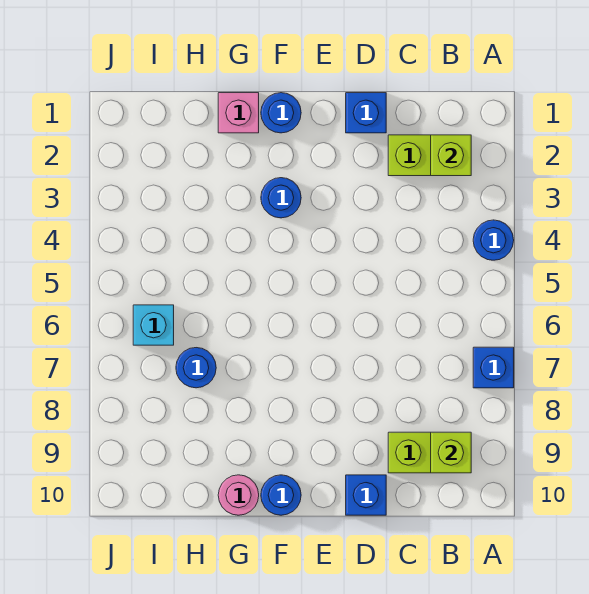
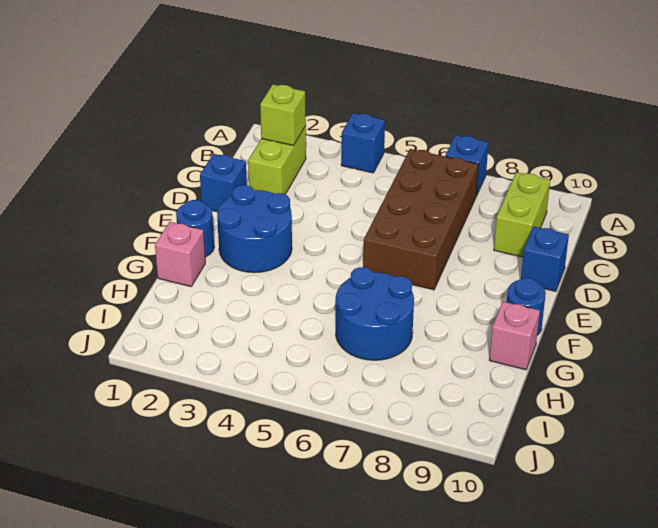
blue 1x1 round brick [473,220,514,260] -> blue 1x1 brick [341,113,385,173]
none -> brown 2x4 brick [363,149,479,290]
lime 1x1 brick [431,432,471,473] -> none
blue 1x1 round brick [261,178,301,218] -> blue 2x2 round brick [217,185,292,273]
pink 1x1 round brick [218,475,259,515] -> pink 1x1 brick [489,302,540,370]
blue 1x1 round brick [176,348,216,388] -> blue 2x2 round brick [336,267,414,360]
cyan 1x1 brick [133,305,174,345] -> none

